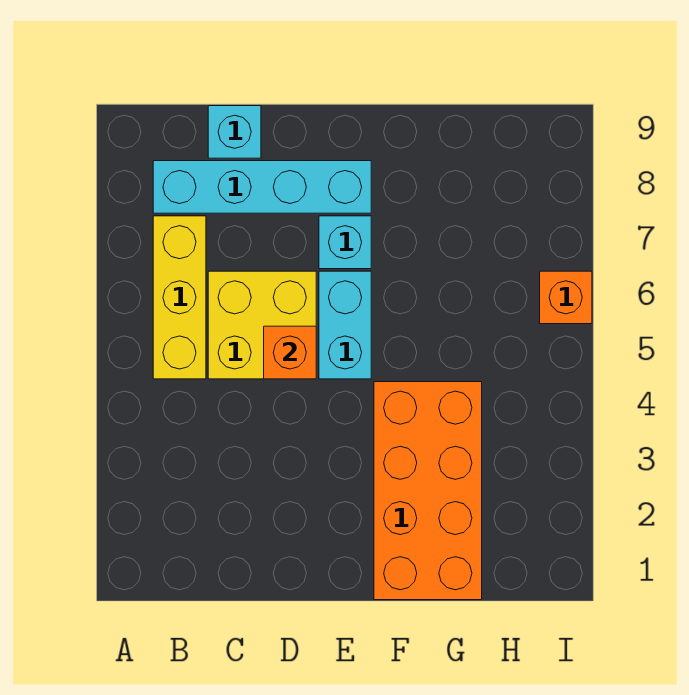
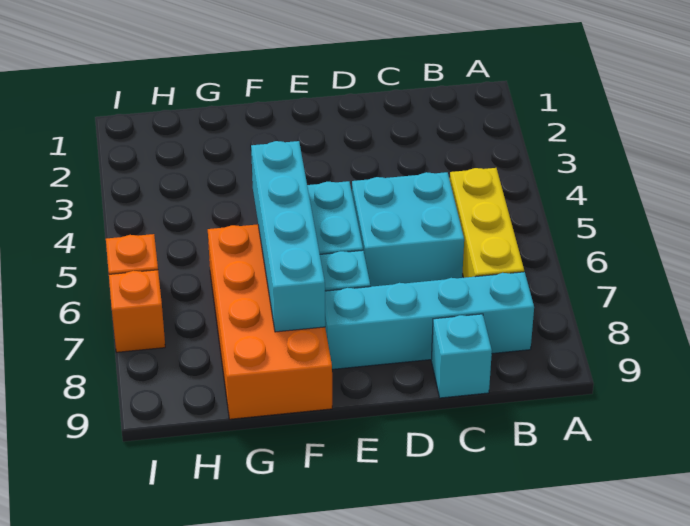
yellow 2x2 brick [208,271,316,379] -> cyan 2x2 brick [352,172,464,287]
orange 1x1 brick [264,326,316,379] -> orange 1x1 brick moved to [109,270,165,352]
orange 2x4 brick [374,382,482,600] -> orange 2x4 brick moved to [208,224,332,419]
none -> cyan 1x4 brick [251,141,325,332]

